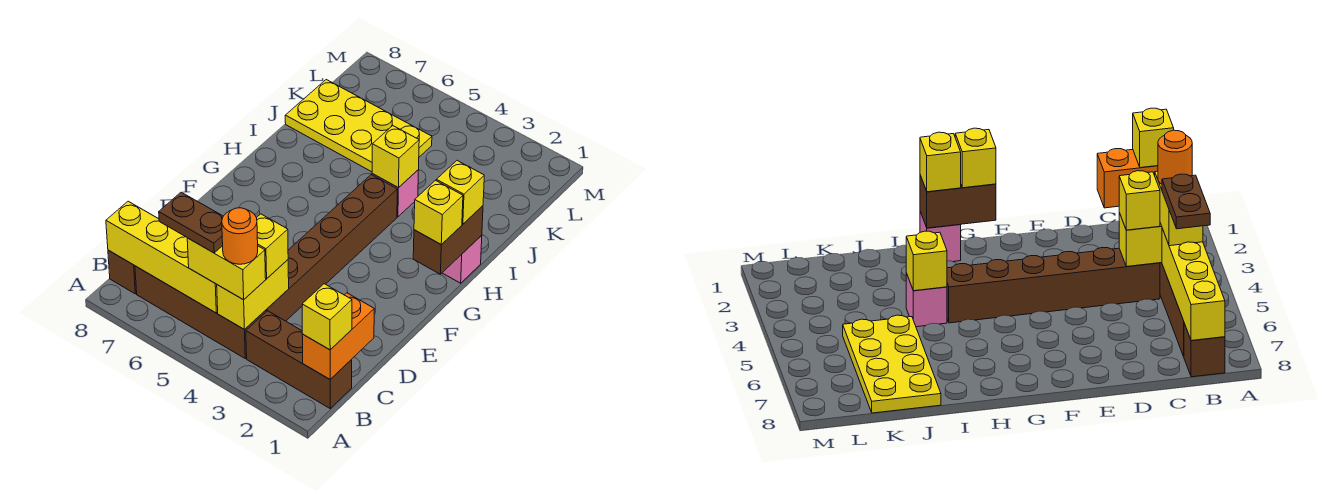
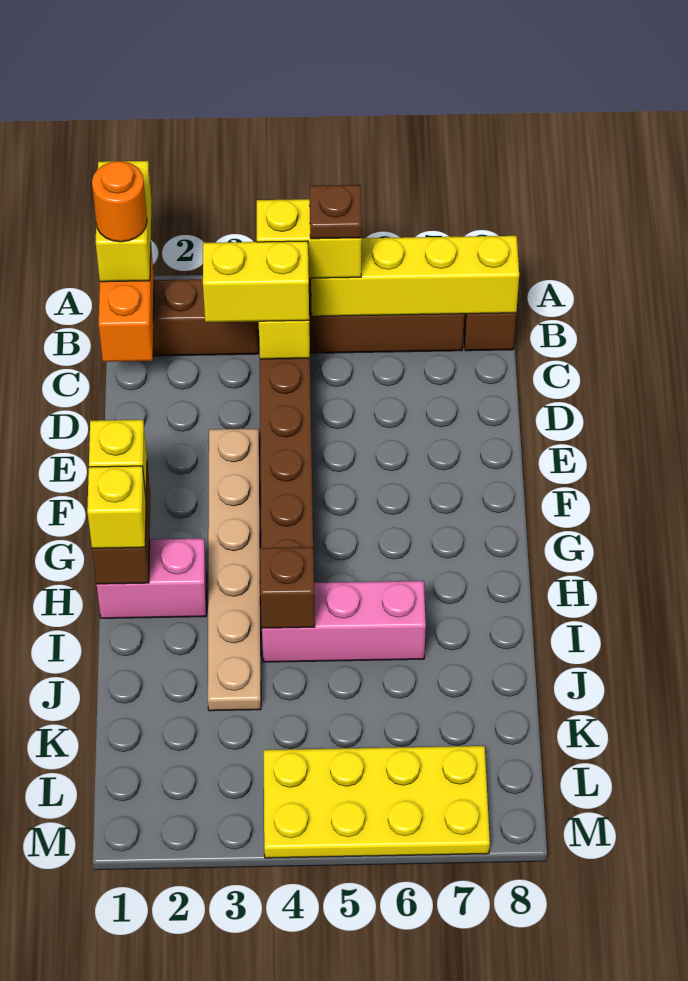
yellow 1x1 brick [302,284,352,350] -> yellow 1x2 brick [96,161,152,282]
orange 1x1 round brick [222,208,258,264] -> orange 1x1 round brick moved to [92,161,147,242]
brown 1x2 plate [159,192,223,253] -> brown 1x1 plate [310,185,362,239]
yellow 1x1 brick [257,214,288,279] -> yellow 1x2 brick [203,241,309,322]
none -> tan 1x6 plate [208,429,261,711]
pink 1x1 brick [443,235,482,283] -> pink 1x2 brick [97,539,207,618]
pink 1x1 brick [372,170,419,217] -> pink 1x3 brick [262,581,426,662]
yellow 1x1 brick [372,126,419,187] -> brown 1x1 brick [260,547,315,628]
yellow 2x4 plate [285,80,432,172] -> yellow 2x4 plate moved to [264,746,490,858]

